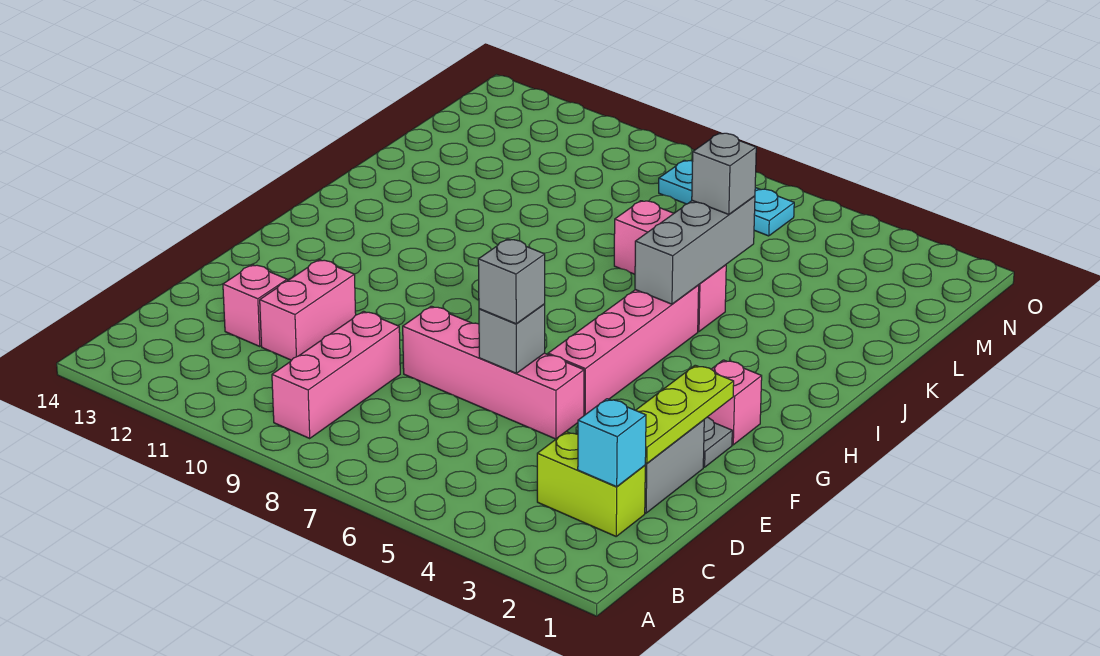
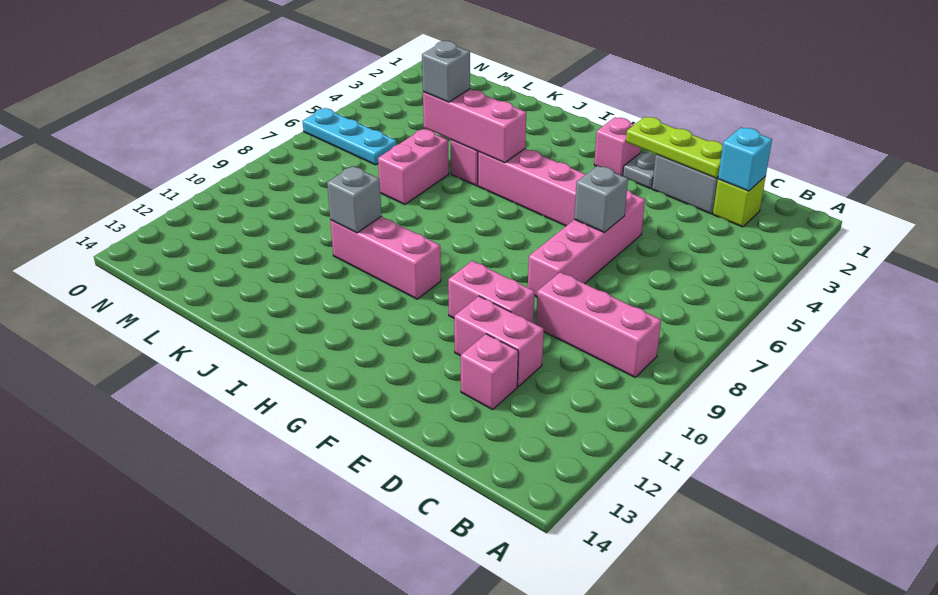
lime 1x2 brick [537,432,645,536] -> lime 1x1 brick [713,176,766,227]
grey 1x1 brick [478,239,545,324] -> grey 1x1 brick moved to [327,166,382,233]
none -> pink 1x2 brick [448,261,535,323]
none -> pink 1x3 brick [330,217,441,299]
grey 1x3 brick [635,196,755,304] -> pink 1x3 brick [423,89,526,163]
cyan 1x3 plate [659,160,794,236] -> cyan 1x3 plate turned to [303,108,397,165]

